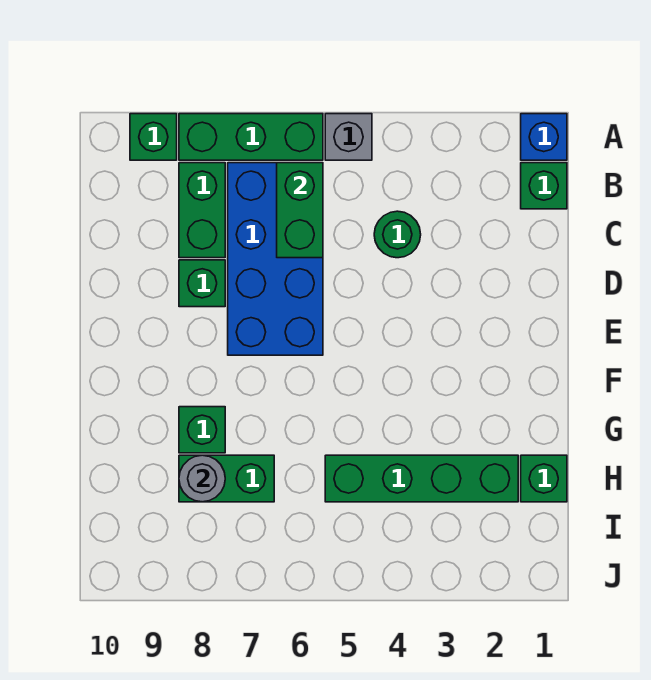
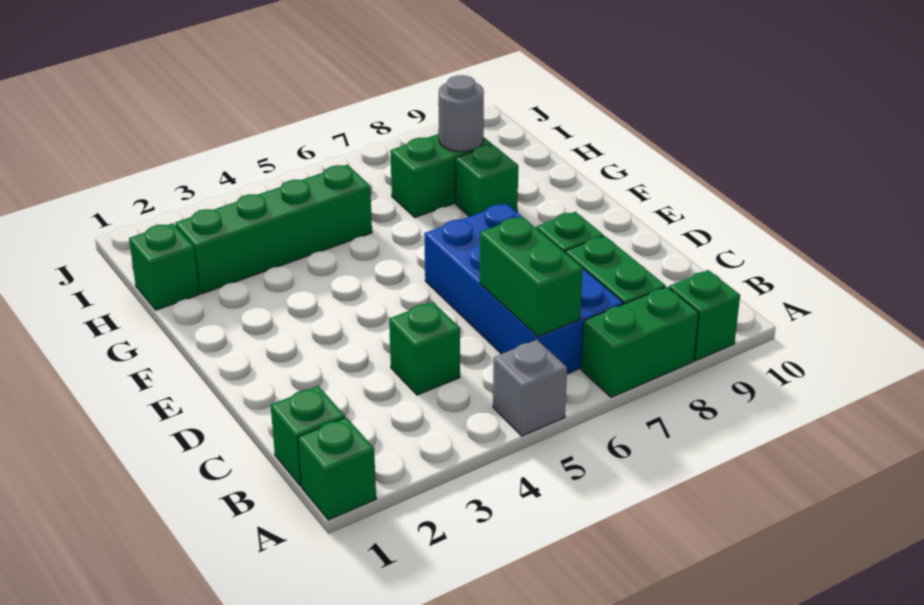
blue 1x1 brick [521,114,567,160] -> green 1x1 brick [298,417,376,520]
green 1x3 brick [179,114,323,160] -> green 1x2 brick [581,287,699,397]
green 1x1 round brick [374,211,421,258] -> green 1x1 brick [389,302,460,395]

